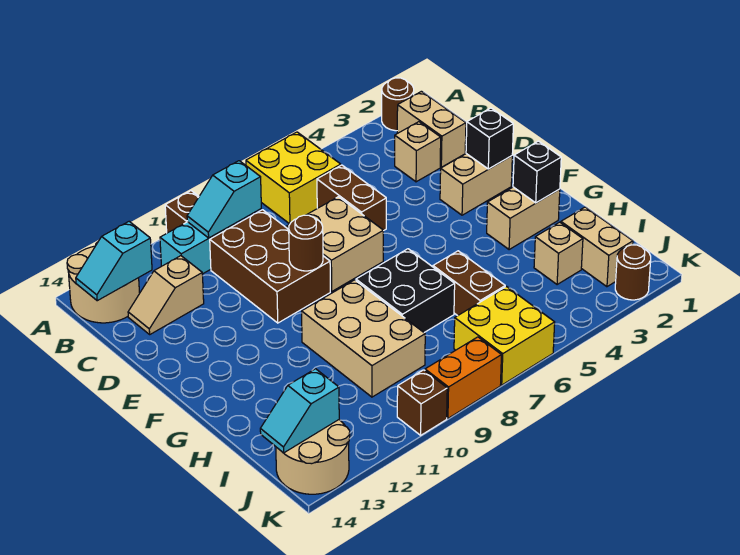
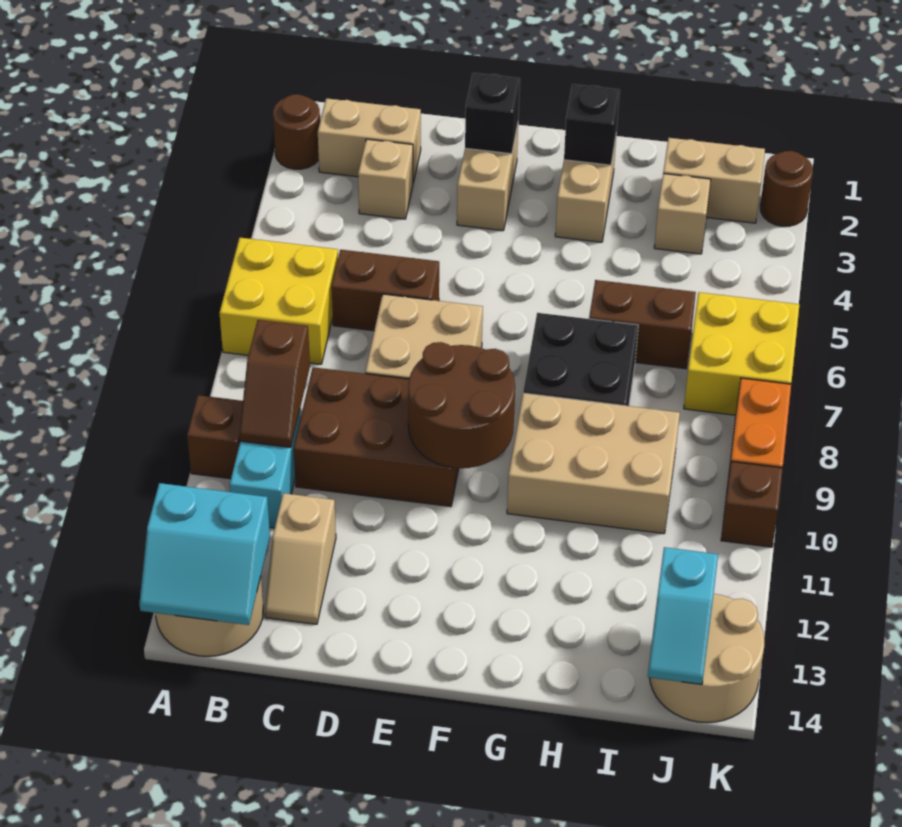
cyan 1x2 slope [187,161,261,238] -> brown 1x2 slope [240,320,310,447]
cyan 1x2 slope [76,222,152,301] -> cyan 2x2 slope [139,483,270,625]
brown 1x1 round brick [289,215,323,271] -> brown 2x2 round brick [408,342,515,468]

